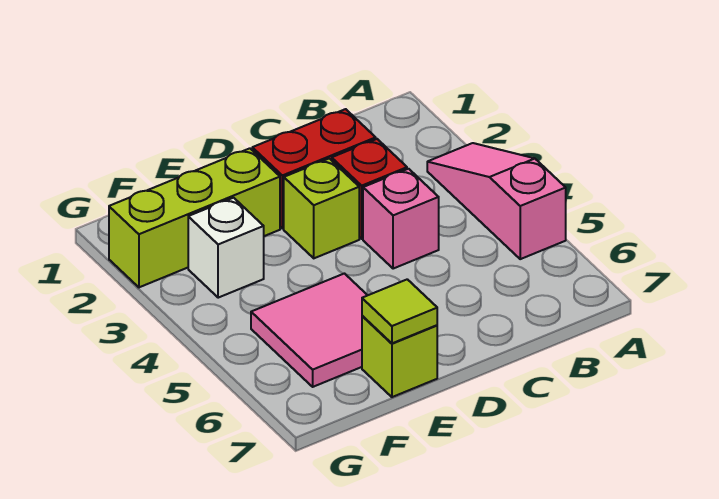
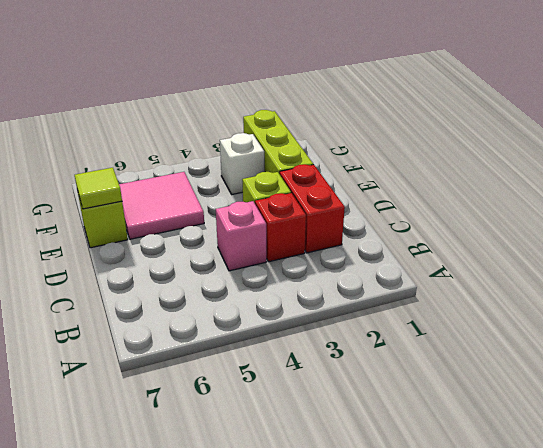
pink 1x3 slope [427,143,566,259] -> none

